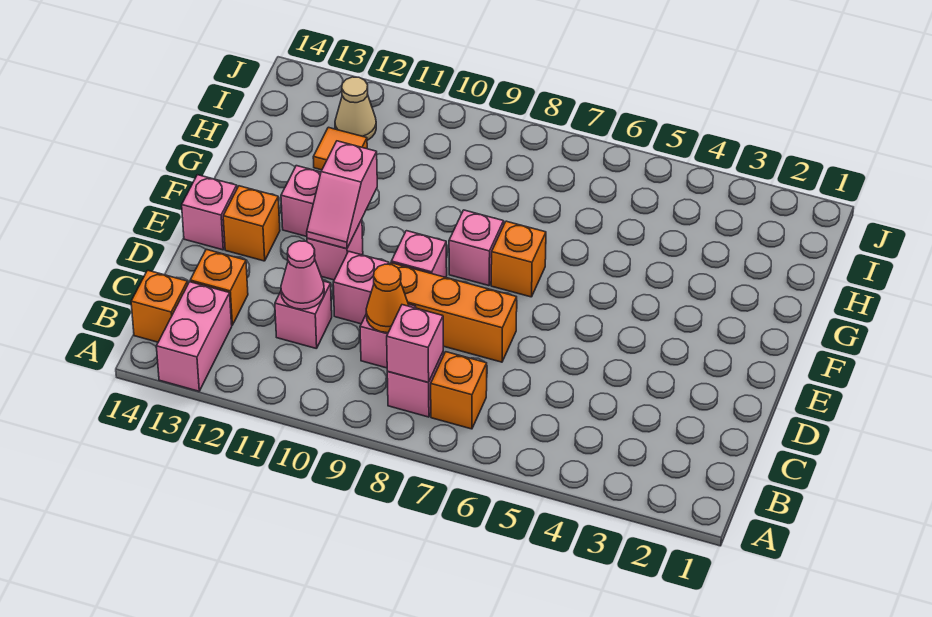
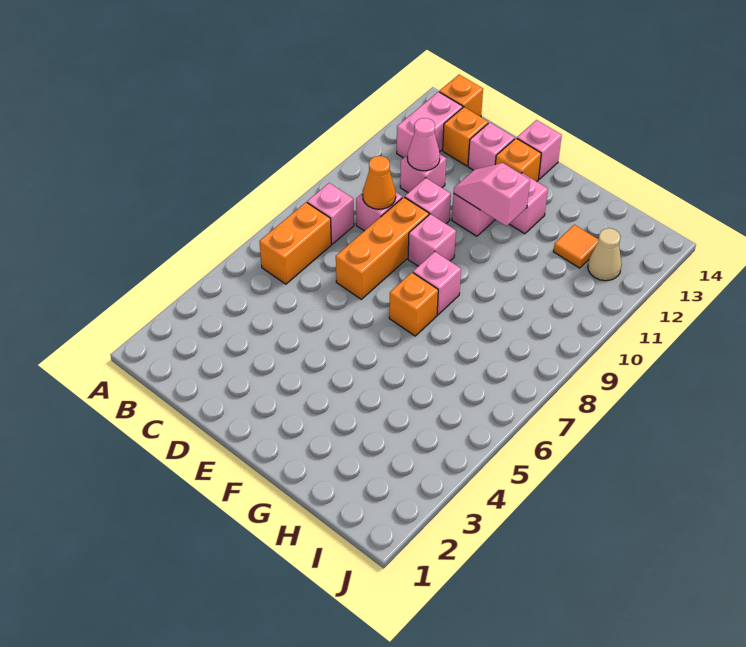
pink 1x2 brick [156,282,232,391] -> pink 1x2 brick turned to [397,92,463,158]
orange 1x1 brick [431,352,487,429] -> orange 1x2 brick [259,202,331,284]
pink 1x1 brick [387,305,443,383] -> pink 1x1 brick moved to [468,122,515,170]

